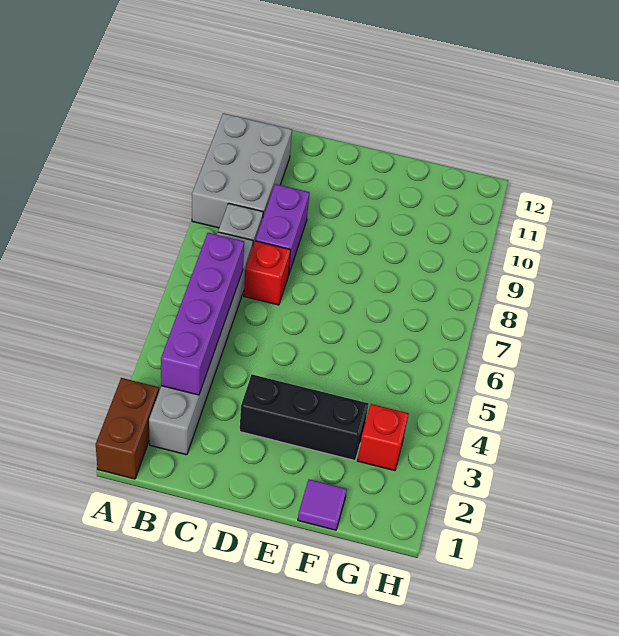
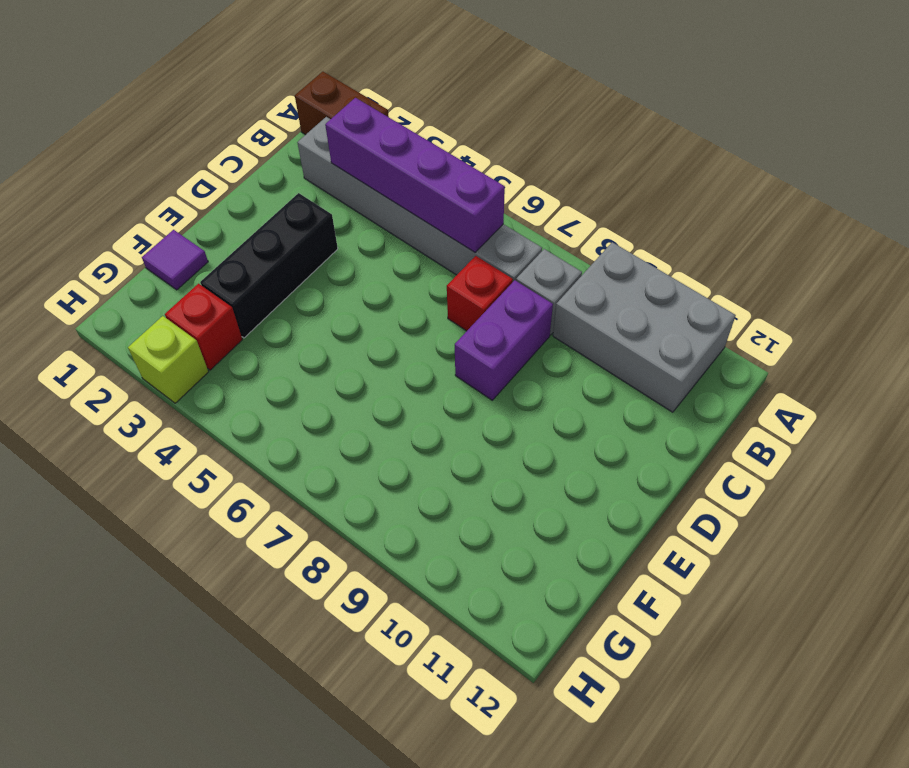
purple 1x2 brick [255,184,310,275] -> purple 1x2 brick turned to [455,280,553,400]
none -> lime 1x1 brick [128,316,209,403]

